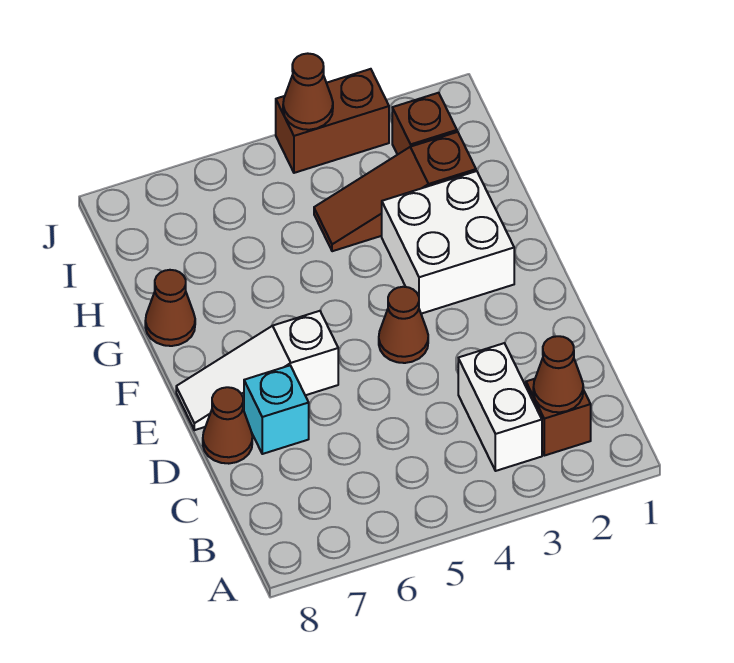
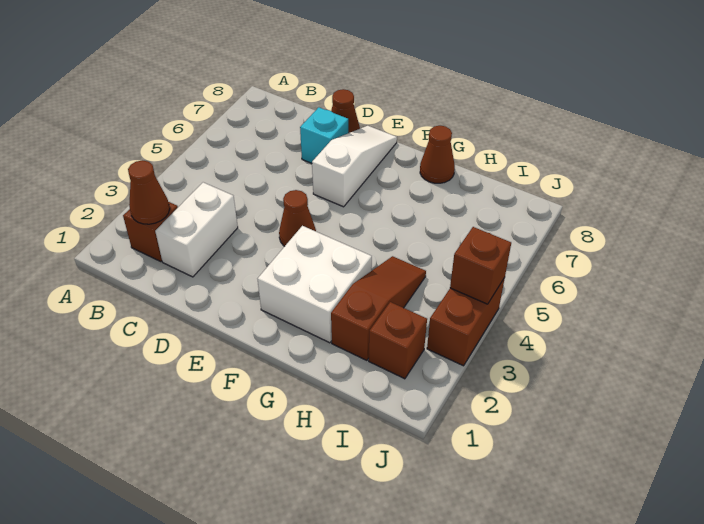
white 1x2 brick [458,343,542,471] -> white 1x2 brick turned to [155,182,238,277]
brown 1x1 cone [283,53,333,130] -> brown 1x1 brick [450,227,511,304]

